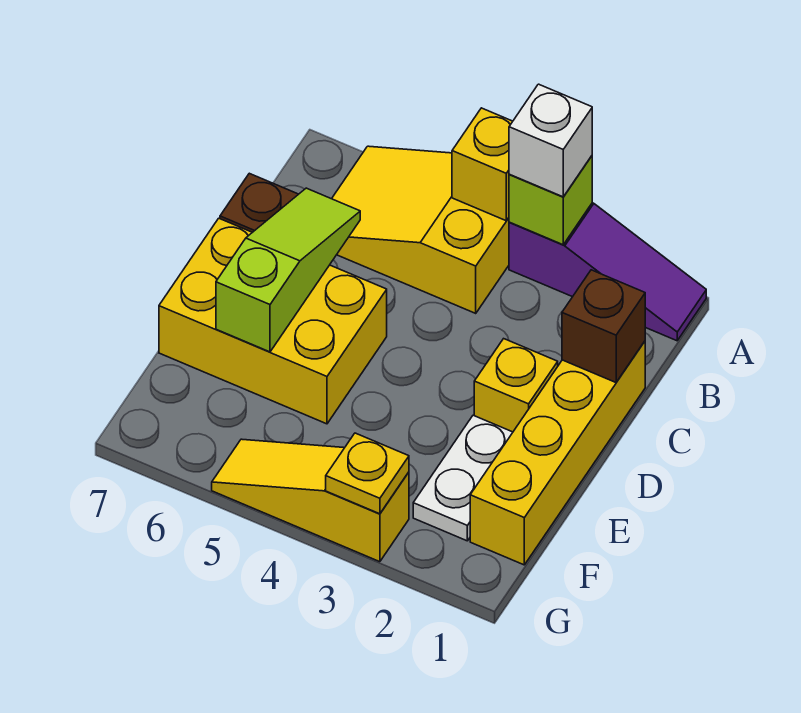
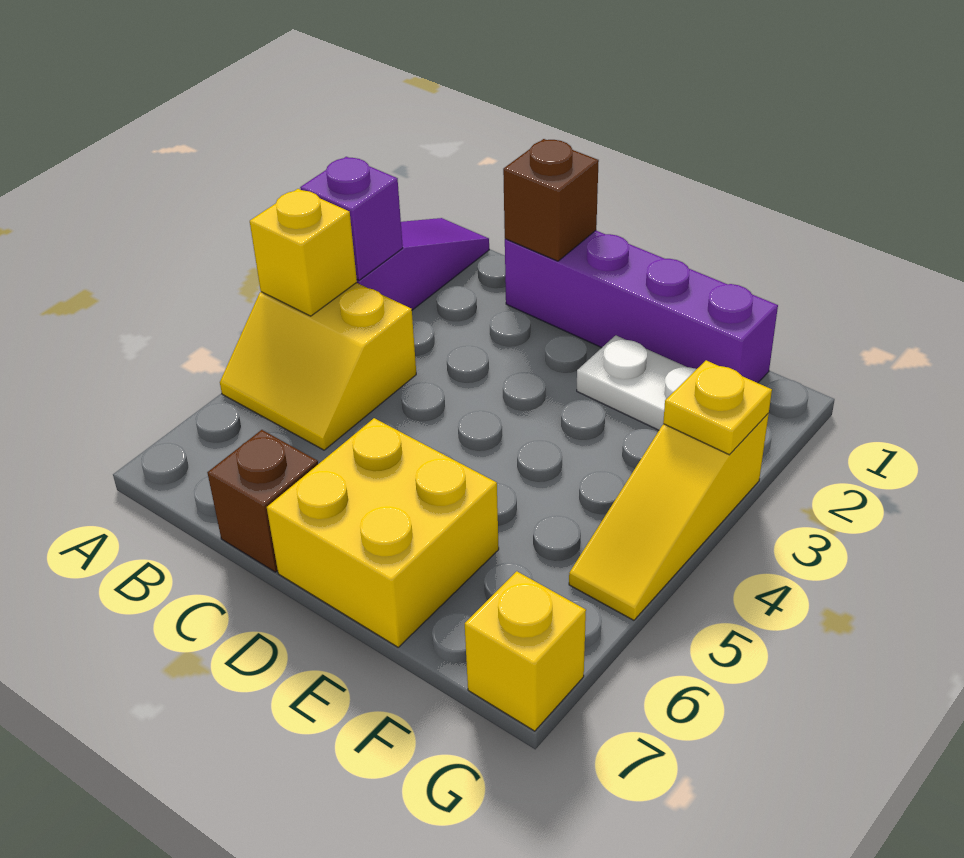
lime 1x1 brick [509,156,592,245] -> purple 1x1 brick [300,157,403,280]
white 1x1 brick [509,84,592,197] -> none
yellow 2x3 slope [332,146,509,313] -> yellow 2x2 slope [220,283,416,450]
yellow 1x4 brick [470,341,645,565] -> purple 1x4 brick [505,231,778,383]
lime 1x3 slope [216,188,360,352] -> none
yellow 1x1 brick [474,339,558,432] -> yellow 1x1 brick moved to [465,571,586,731]
yellow 2x3 brick [159,218,387,424] -> yellow 2x2 brick [267,418,499,647]

